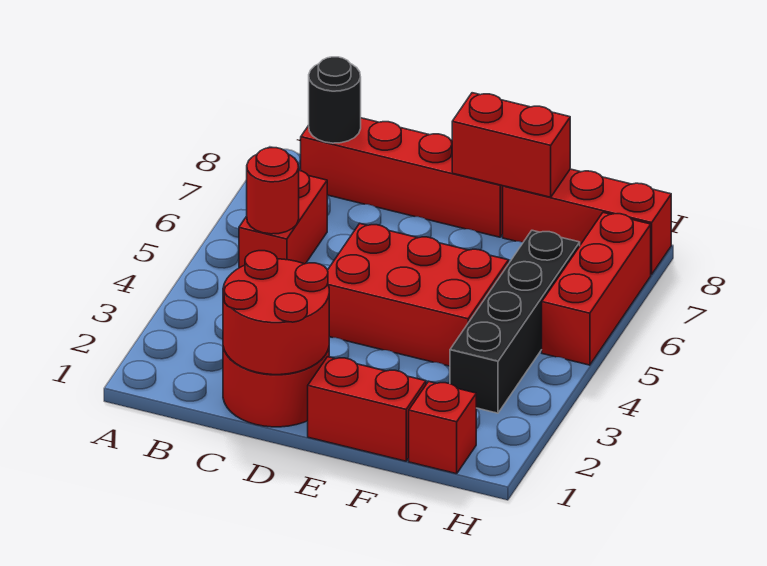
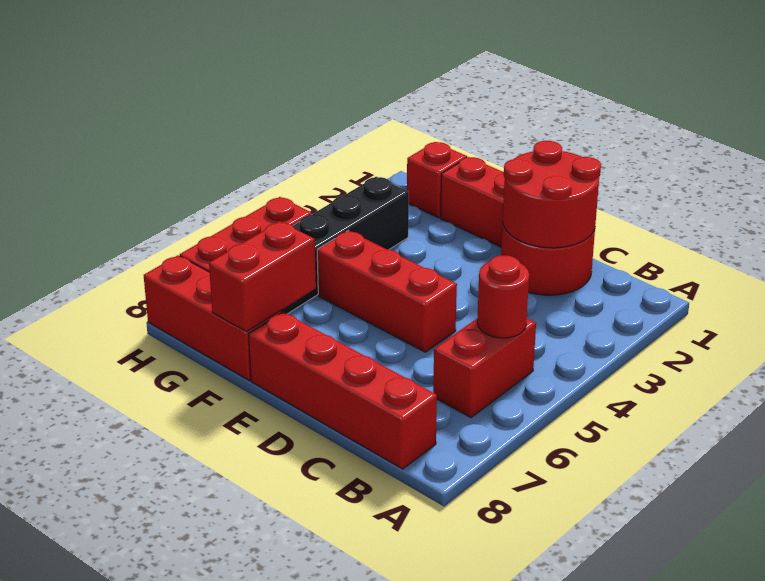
black 1x1 round brick [309,57,361,143] -> none
red 2x3 brick [328,223,509,366] -> red 1x3 brick [317,231,457,352]
red 1x2 brick [452,93,570,197] -> red 1x2 brick turned to [209,221,316,332]

